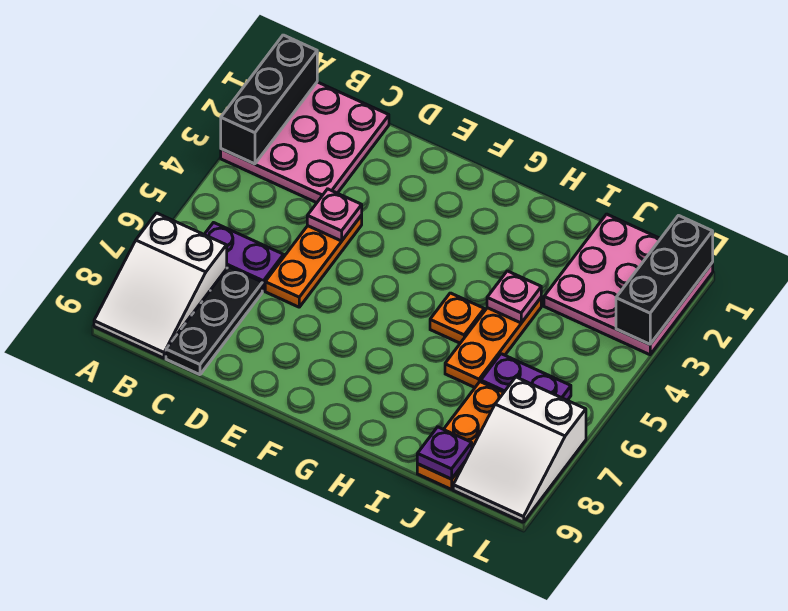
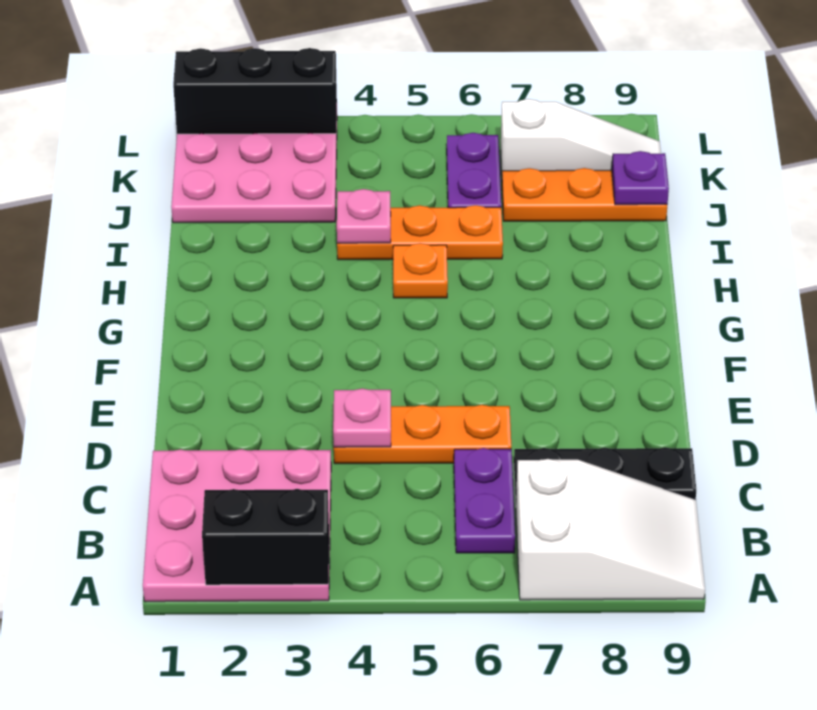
black 1x3 brick [221,35,317,164] -> black 1x2 brick [202,489,329,585]
white 2x3 slope [453,377,586,522] -> white 1x3 slope [500,99,661,175]

